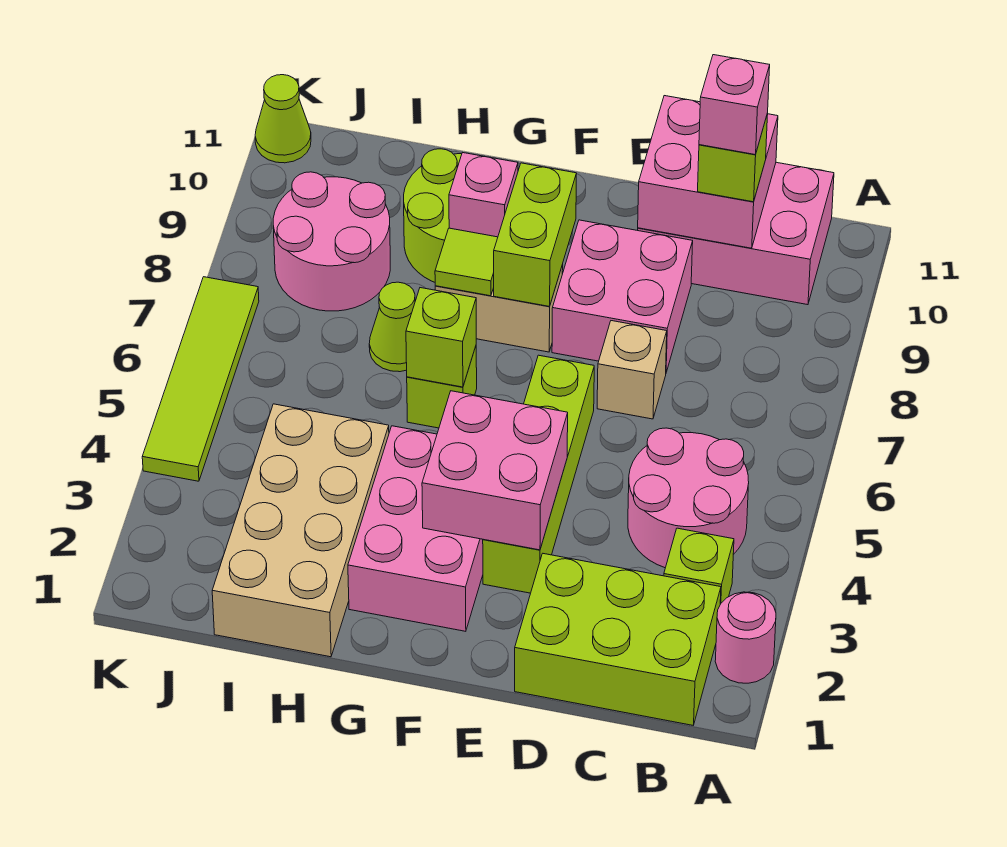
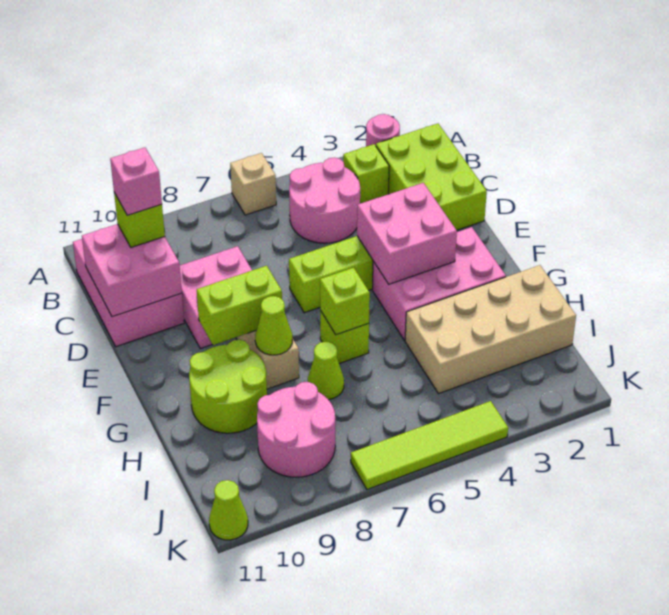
tan 1x1 brick [597,321,667,419] -> tan 1x1 brick moved to [230,153,276,215]
lime 1x1 tile [435,228,498,296] -> lime 1x1 cone [255,296,292,355]
pink 1x1 brick [449,153,518,237] -> none

